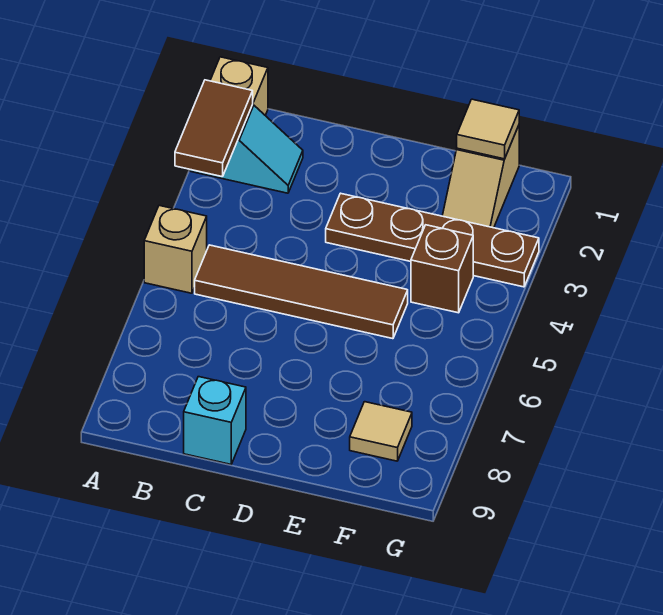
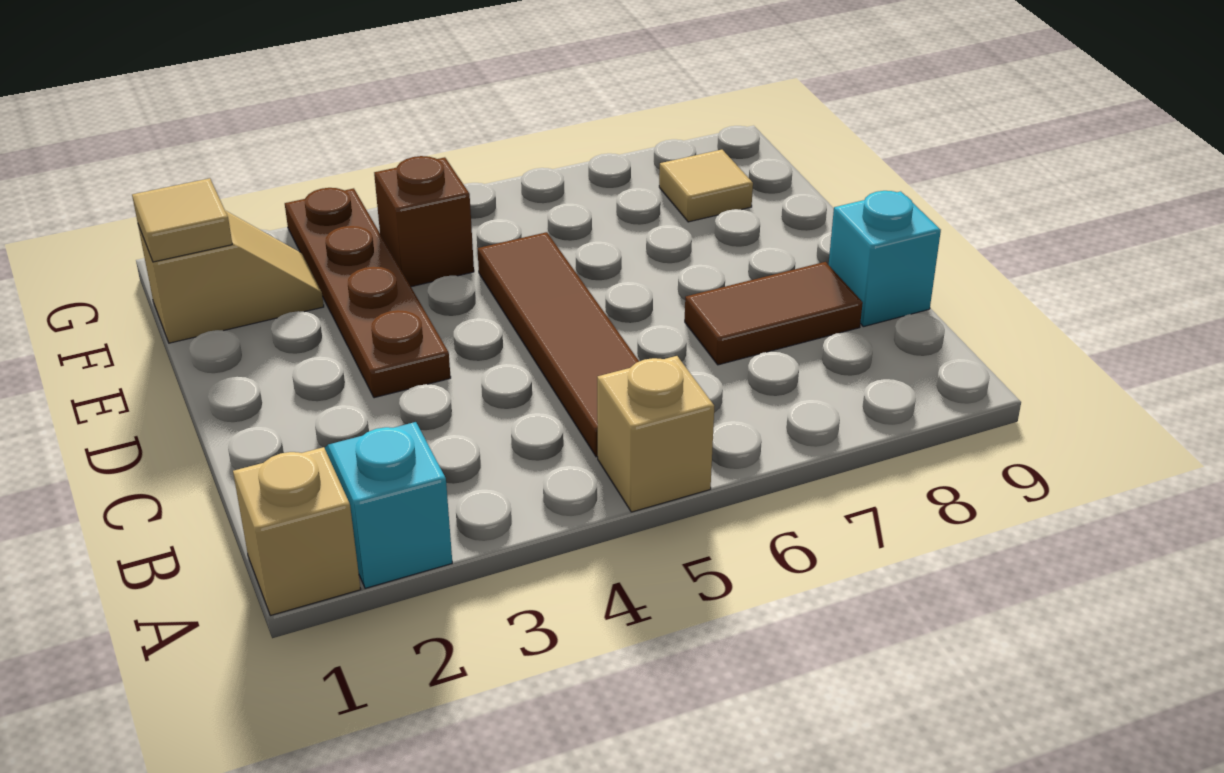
brown 1x2 tile [175,80,253,177] -> brown 1x2 tile moved to [685,262,863,365]

